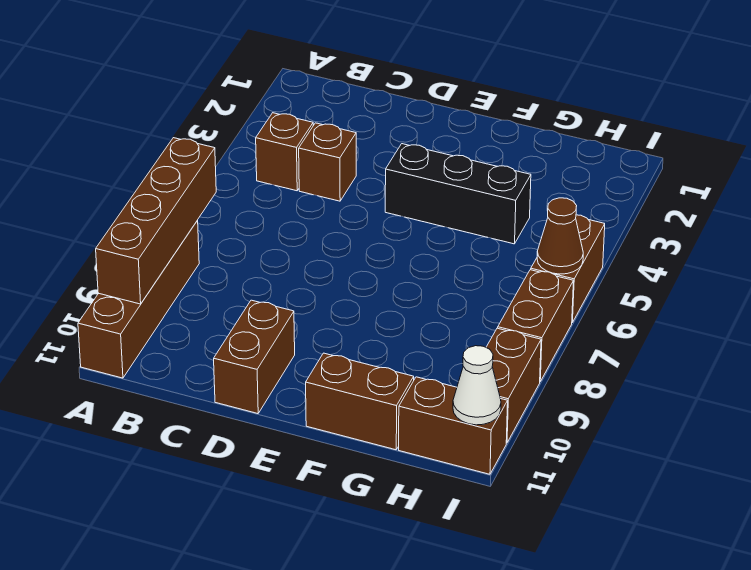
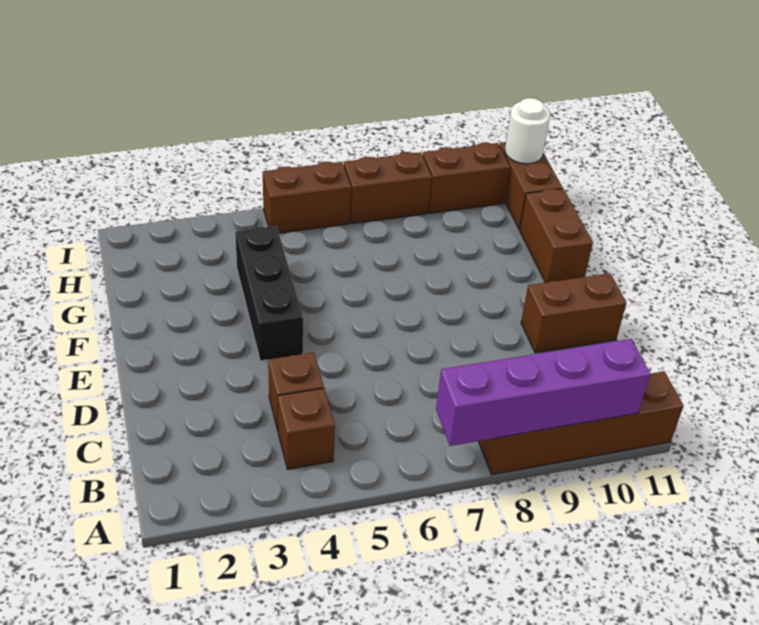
brown 1x4 brick [96,138,216,304] -> purple 1x4 brick [436,339,650,446]
brown 1x1 cone [537,198,583,274] -> none
white 1x1 cone [453,346,501,425] -> white 1x1 round brick [505,98,550,164]

